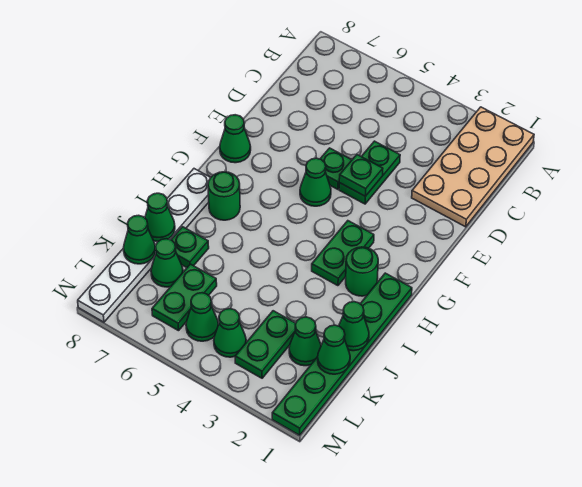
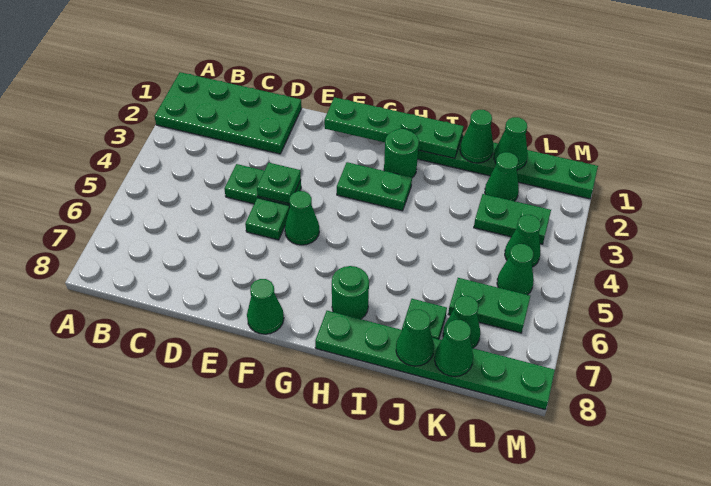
tan 2x4 plate [412,107,534,227] -> green 2x4 plate [154,72,302,154]
none -> green 1x4 plate [324,97,464,158]
white 1x6 plate [78,169,211,322] -> green 1x6 plate [315,311,555,410]

